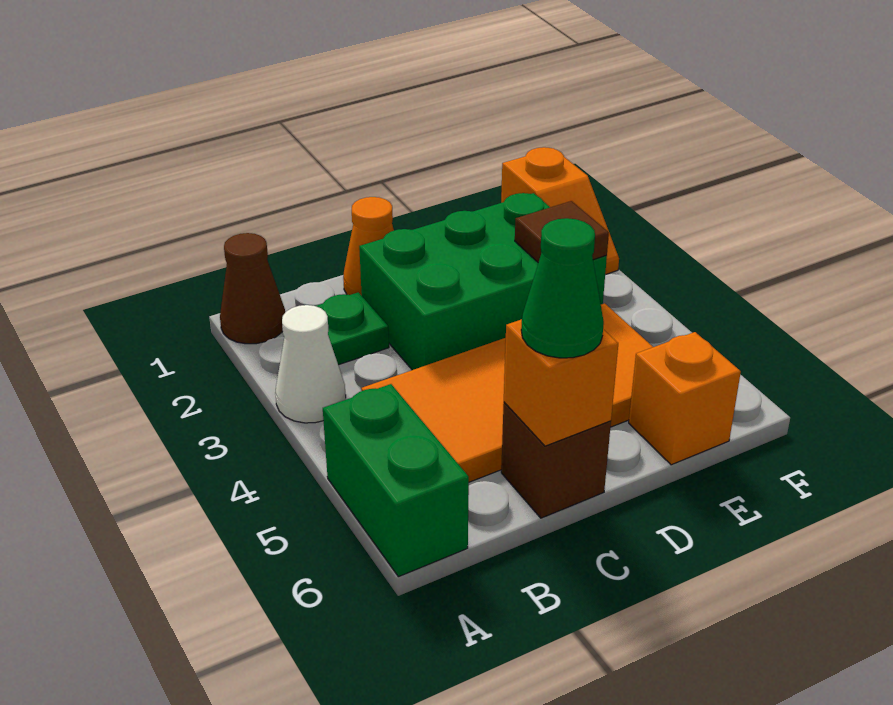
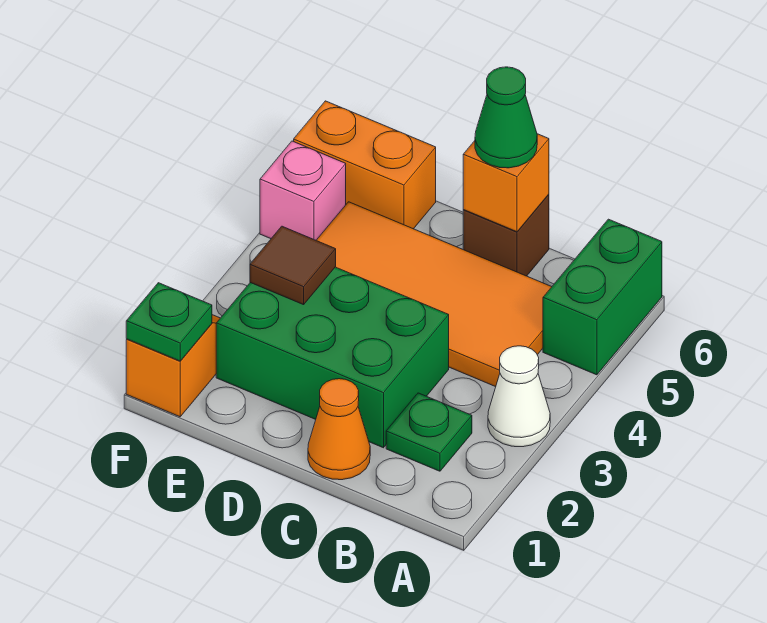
brown 1x1 cone [220,233,285,344] -> none
orange 1x1 brick [629,332,741,465] -> orange 1x2 brick [294,101,436,229]
none -> green 1x1 plate [126,283,212,361]
none -> pink 1x1 brick [260,141,346,240]

